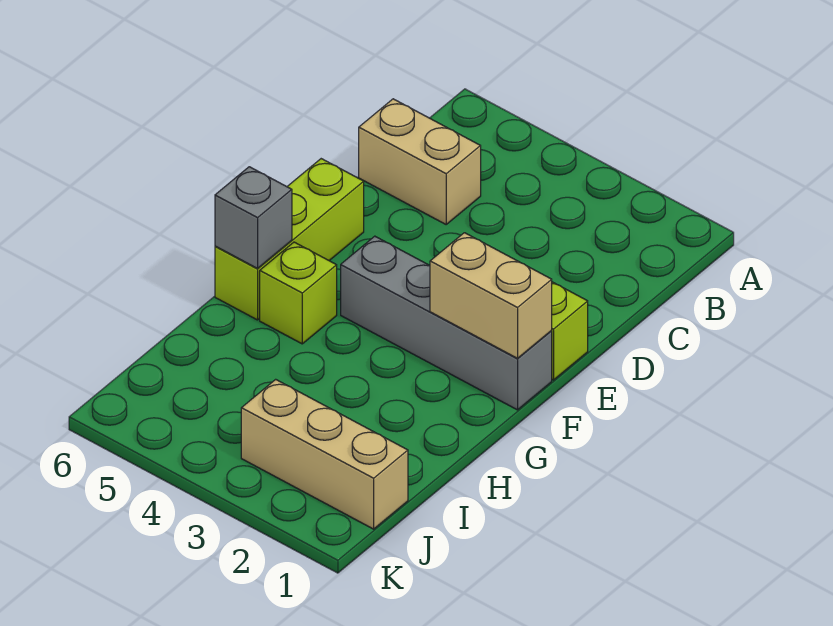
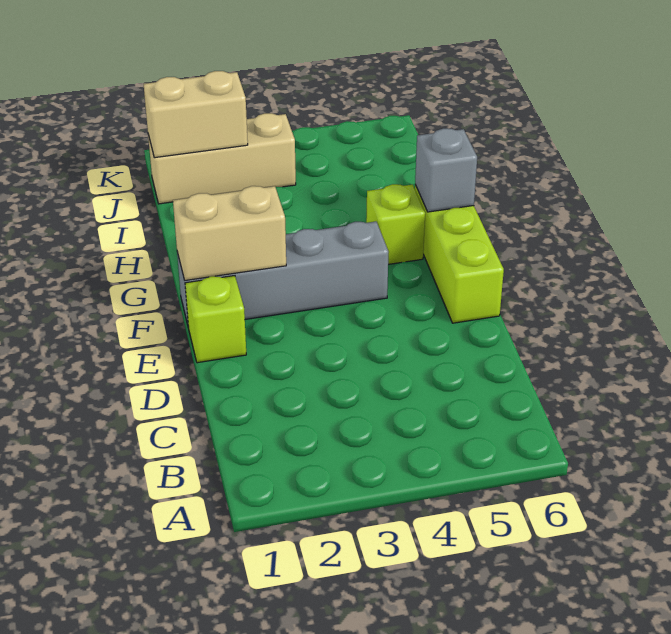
tan 1x2 brick [359,99,481,224] -> tan 1x2 brick moved to [144,71,248,158]

